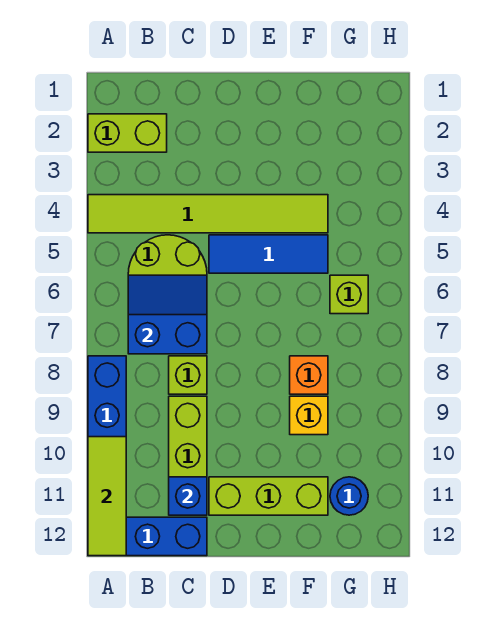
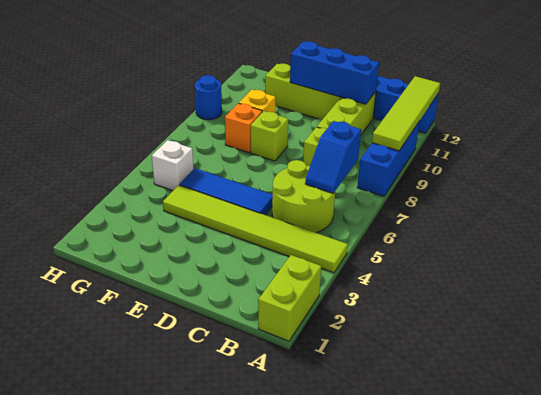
lime 1x2 brick [88,114,167,152] -> lime 1x2 brick turned to [258,255,321,341]
lime 1x3 tile [88,437,126,556] -> lime 1x4 tile [372,76,440,151]
blue 2x2 slope [128,275,207,354] -> blue 1x2 slope [305,121,361,193]
blue 1x1 brick [169,477,207,515] -> blue 1x3 brick [290,41,379,104]
none -> white 1x1 brick [152,140,193,191]
lime 1x1 brick [330,275,368,314] -> lime 1x1 brick moved to [251,111,288,161]
blue 1x1 round brick [330,477,368,515] -> blue 1x1 round brick moved to [195,75,222,120]

